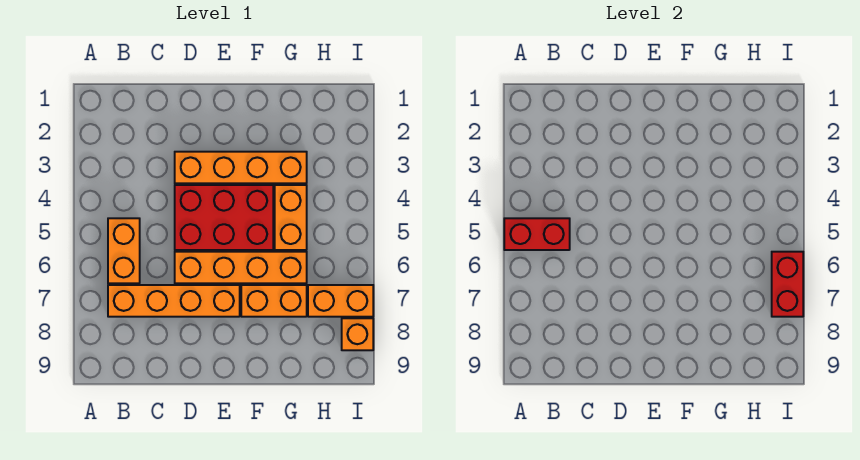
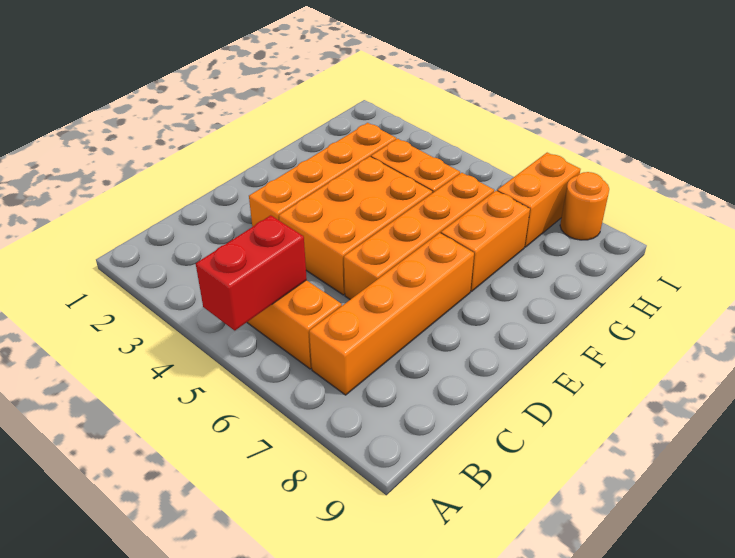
red 2x3 brick [175,185,273,250] -> orange 2x3 brick [279,157,432,295]
red 1x2 brick [772,252,803,317] -> none
orange 1x1 brick [342,318,373,350] -> orange 1x1 round brick [560,172,609,240]

